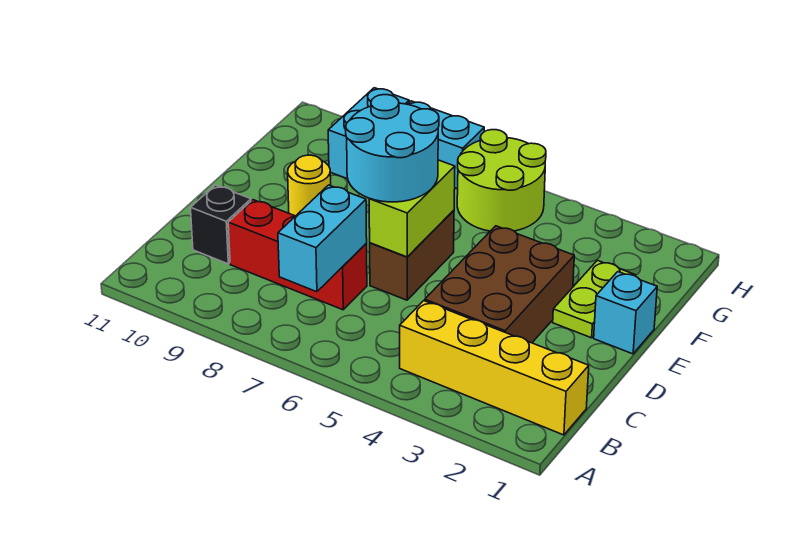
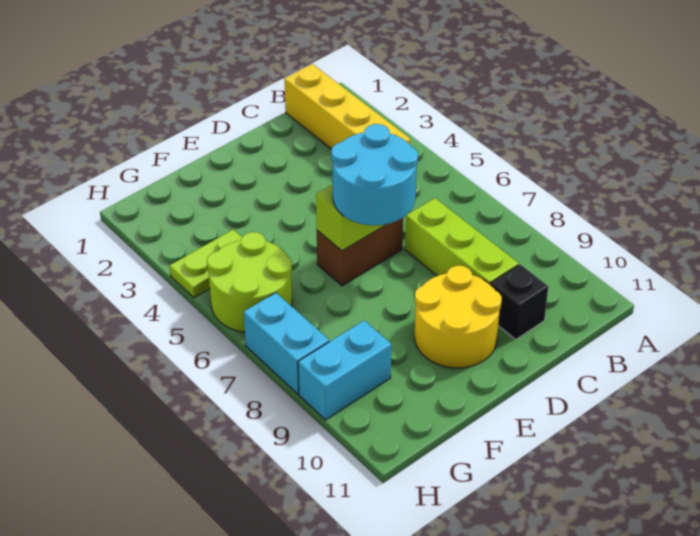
cyan 1x2 brick [278,185,367,292] -> none
brown 2x3 brick [425,226,574,343] -> none
red 1x3 brick [228,200,367,310] -> lime 1x3 brick [405,198,519,285]
cyan 1x1 brick [594,272,657,354] -> none
lime 1x2 plate [553,260,636,338] -> lime 1x2 plate moved to [170,229,242,298]
yellow 1x1 round brick [288,155,331,216] -> yellow 2x2 round brick [415,266,502,368]

